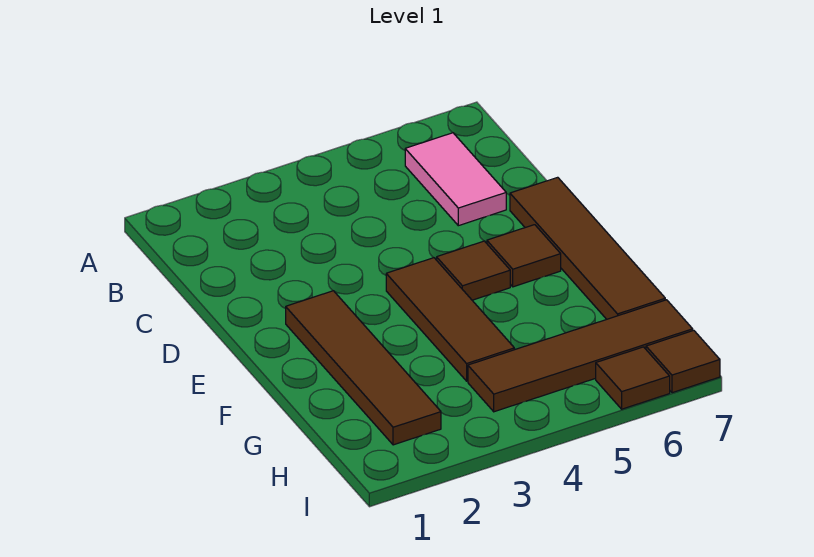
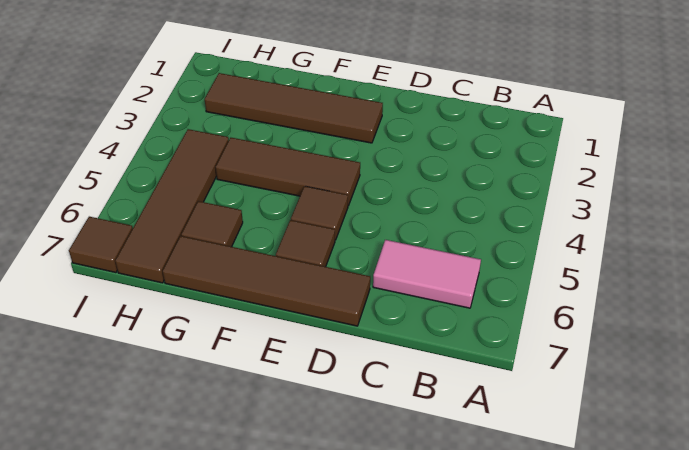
brown 1x1 tile [596,347,670,409] -> brown 1x1 tile moved to [181,201,243,247]

